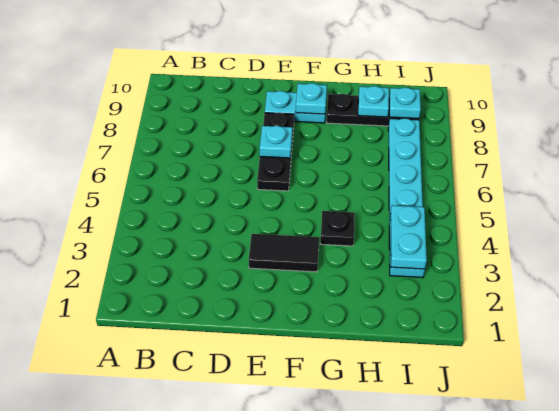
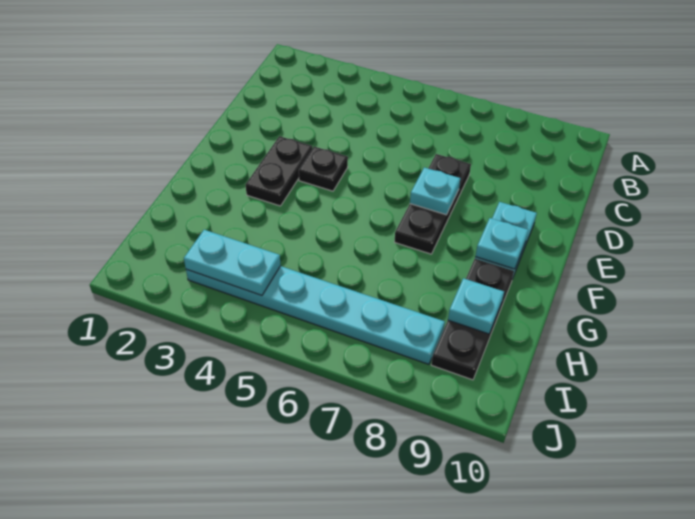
black 1x2 tile [249,234,319,272] -> black 1x2 plate [246,136,312,206]
black 1x3 plate [257,112,294,191] -> black 1x3 plate turned to [394,154,471,254]
black 1x1 plate [320,211,355,246] -> black 1x1 plate moved to [299,147,348,191]
cyan 1x1 plate [389,87,421,119] -> none

